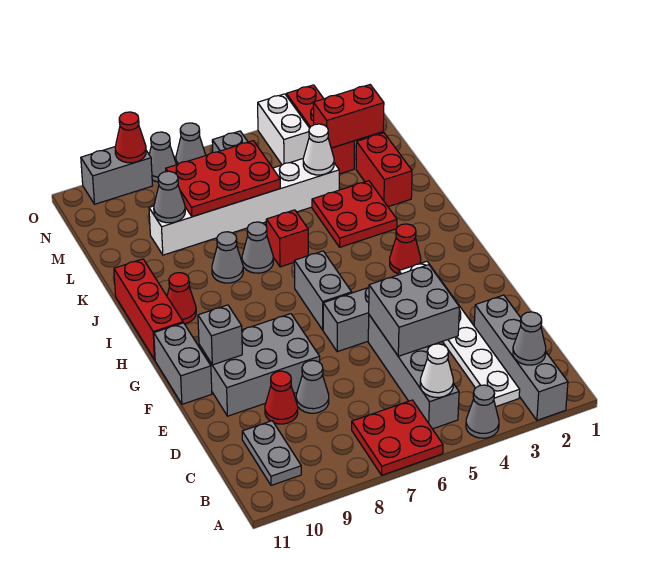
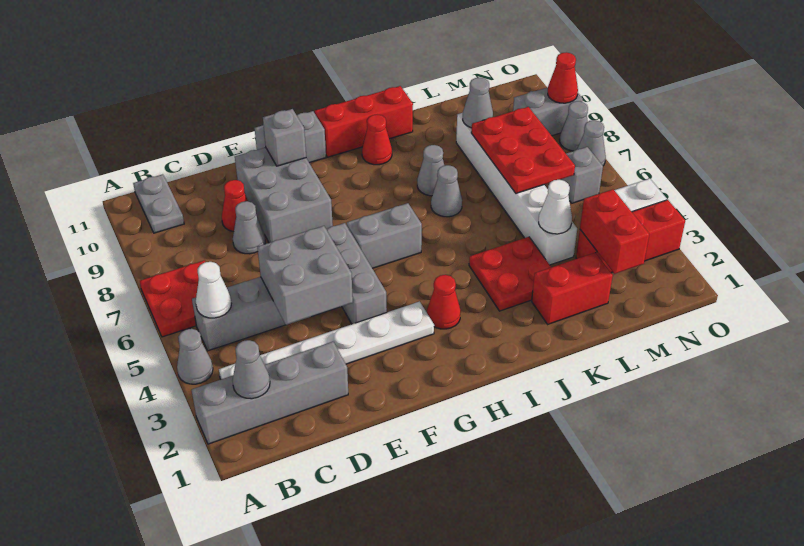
grey 1x2 plate [242,421,301,485] -> grey 1x2 plate turned to [133,174,184,233]
red 1x1 brick [266,210,308,267] -> none
grey 1x2 brick [81,147,153,204] -> grey 1x2 brick turned to [513,87,583,136]

